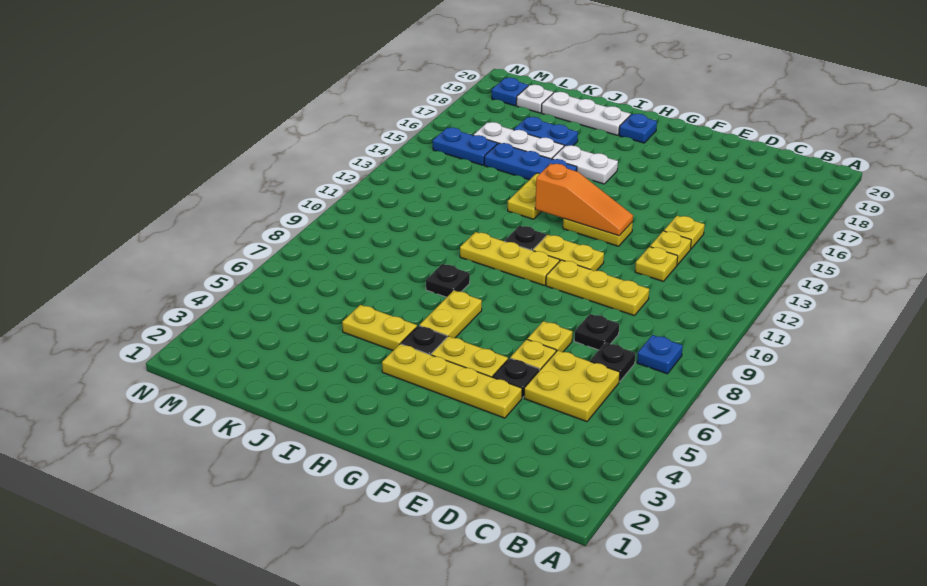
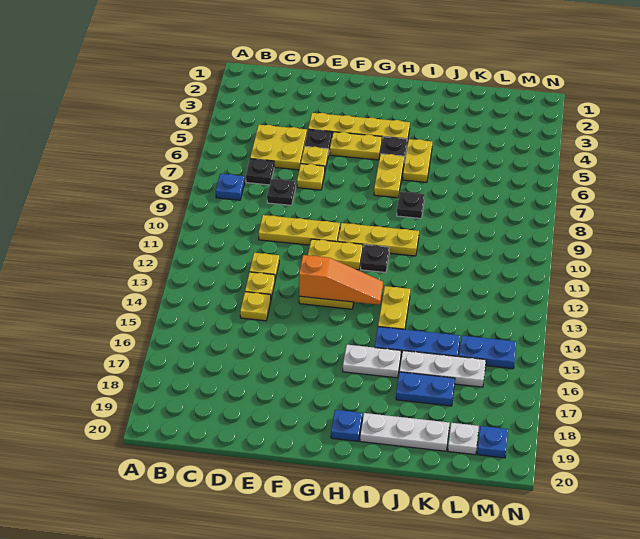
orange 1x3 slope [535,164,633,236] -> orange 1x3 slope turned to [299,255,383,305]
yellow 1x2 plate [342,305,417,350] -> yellow 1x2 plate turned to [403,139,432,182]

